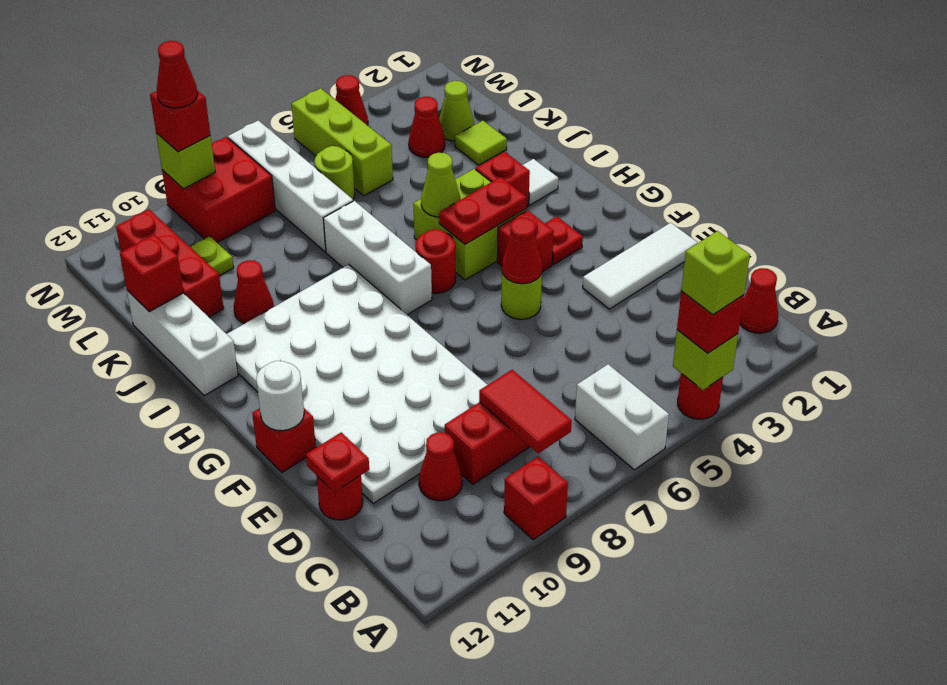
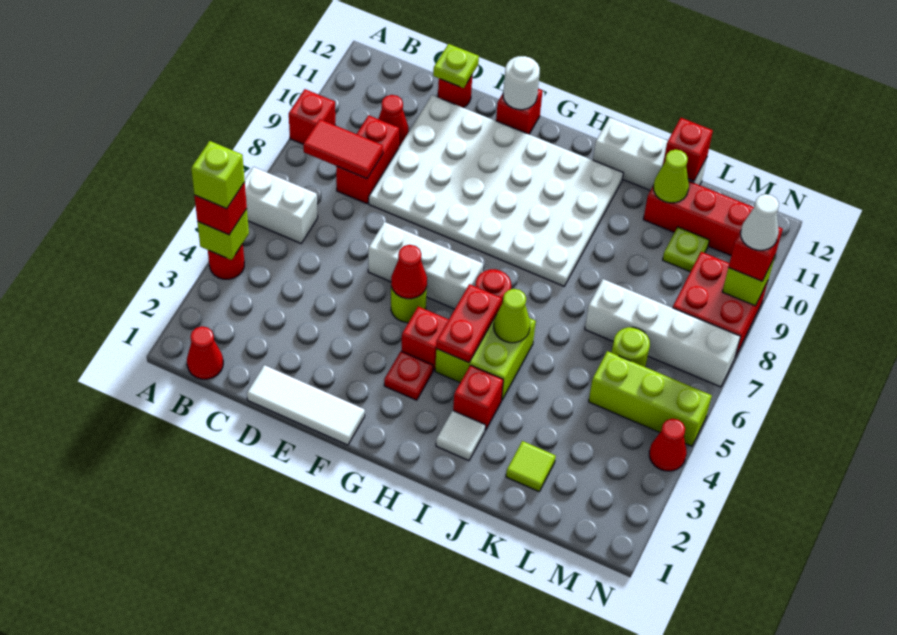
red 1x1 plate [306,432,369,492] -> lime 1x1 plate [433,44,479,88]
white 1x3 tile [583,223,698,309] -> white 1x3 tile turned to [247,365,365,445]
white 1x3 brick [323,201,432,315] -> white 1x3 brick moved to [368,222,483,309]
red 1x1 cone [234,260,274,324] -> none
lime 1x1 cone [439,81,474,141] -> lime 1x1 cone moved to [653,149,689,203]
red 1x1 cone [409,97,445,157] -> none
red 1x1 cone [157,41,198,108] -> white 1x1 cone [741,194,779,250]

